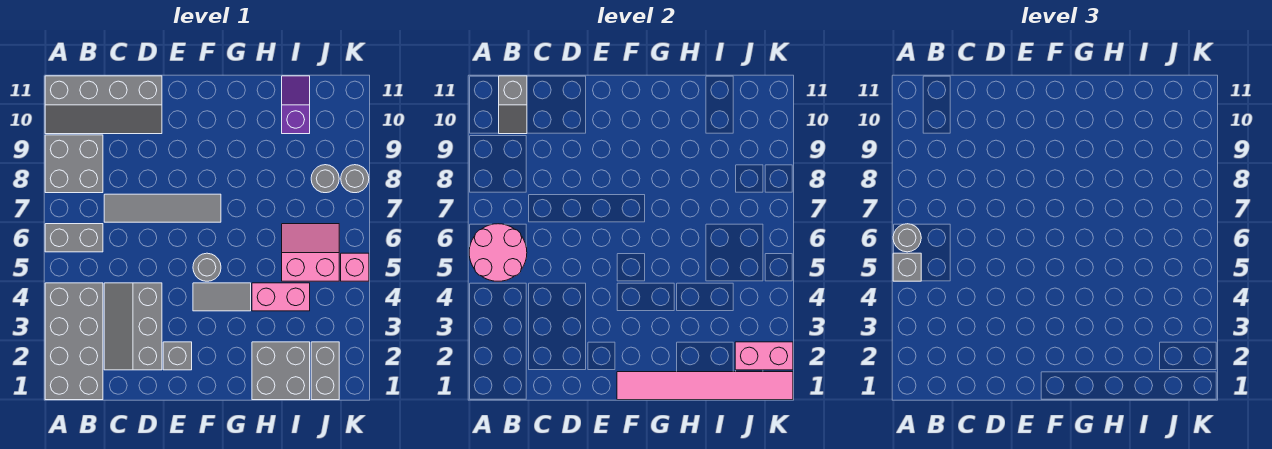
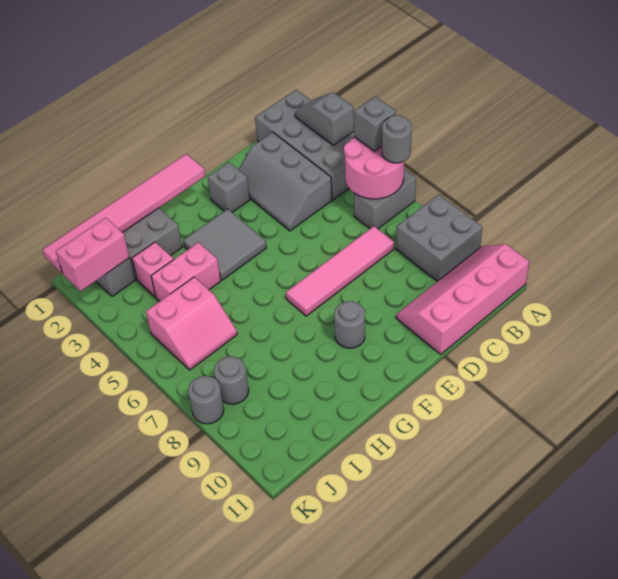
grey 2x4 slope [45,76,162,134] -> pink 2x4 slope [396,244,529,354]
grey 1x2 slope [499,76,527,134] -> grey 1x2 slope moved to [295,92,354,145]
grey 2x3 slope [104,283,162,370] -> grey 2x3 slope turned to [239,132,332,231]
grey 1x4 tile [104,194,221,222] -> pink 1x4 tile [286,226,394,316]
grey 1x2 tile [193,283,251,311] -> grey 2x2 tile [183,209,266,280]
grey 1x1 round brick [193,253,221,281] -> grey 1x1 round brick moved to [334,301,365,348]
purple 1x2 slope [282,76,310,134] -> none
pink 1x1 brick [341,253,369,281] -> pink 1x1 brick moved to [132,242,174,297]

